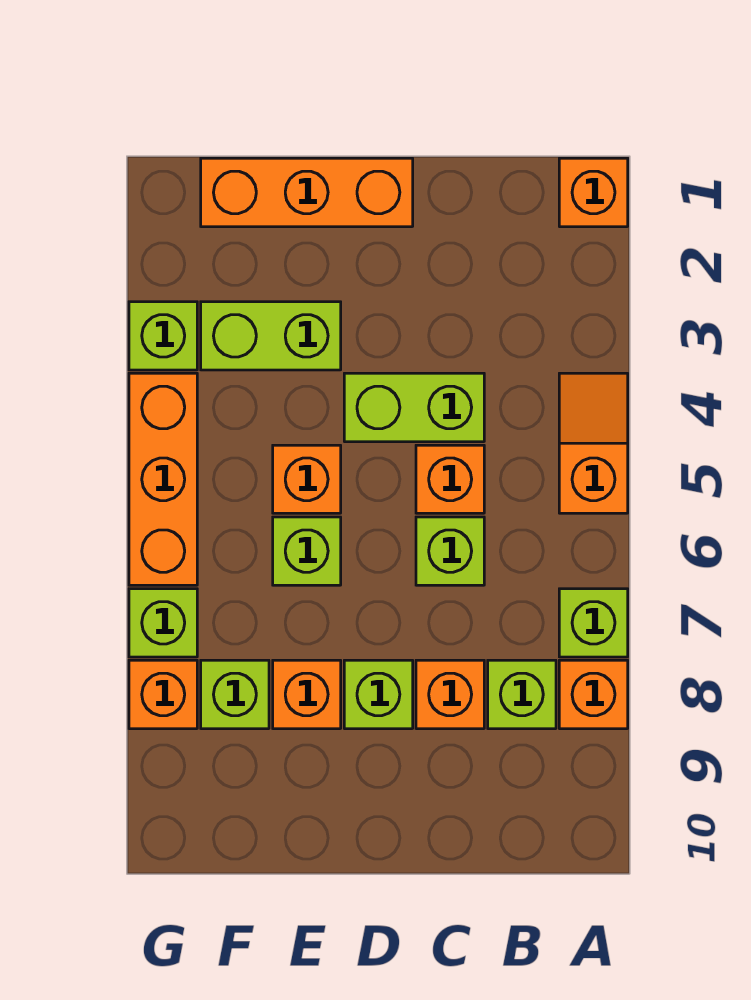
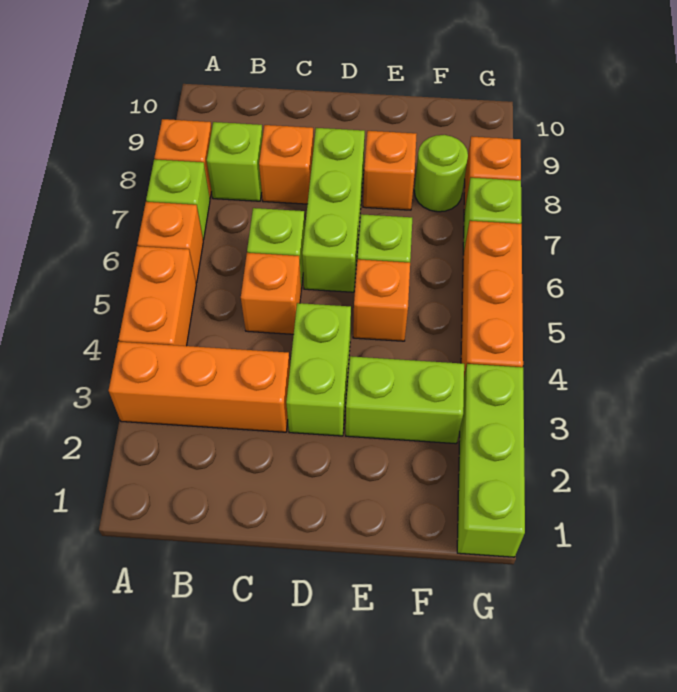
orange 1x1 brick [559,158,628,227] -> orange 1x1 brick moved to [137,202,203,283]
orange 1x2 slope [559,373,628,513] -> orange 1x2 brick [119,246,196,346]
lime 1x2 brick [344,373,484,442] -> lime 1x2 brick turned to [286,303,351,436]
orange 1x3 brick [201,158,413,227] -> orange 1x3 brick moved to [109,342,290,432]
lime 1x1 brick [344,660,413,729] -> lime 1x3 brick [302,128,365,292]
lime 1x1 brick [201,660,269,729] -> lime 1x1 round brick [414,135,468,212]
lime 1x1 brick [129,302,197,370] -> lime 1x3 brick [457,364,525,557]

